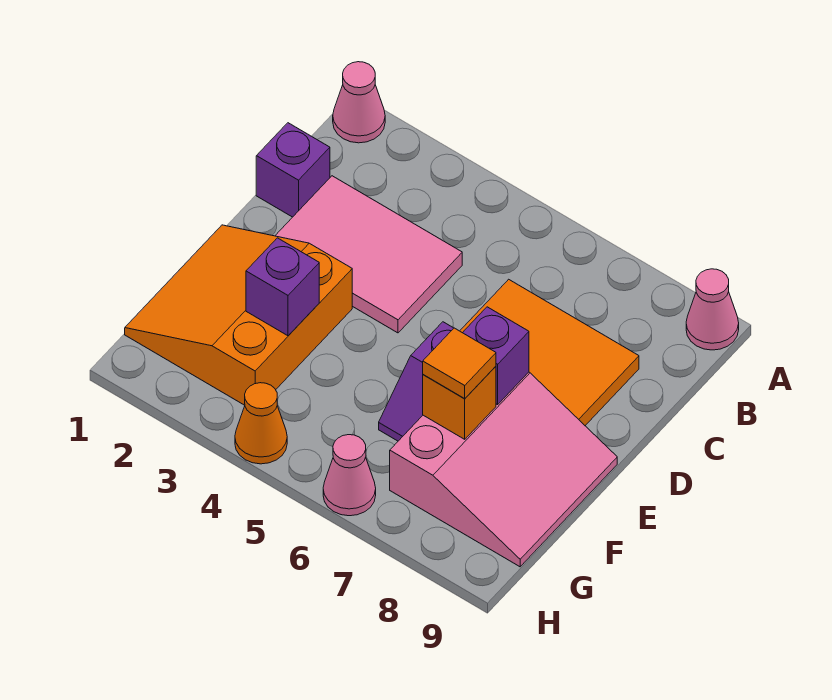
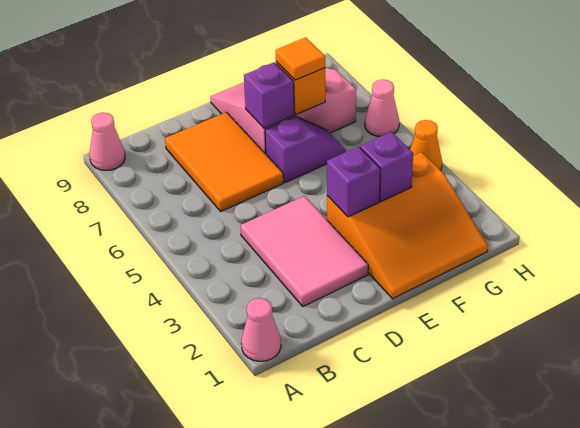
purple 1x1 brick [256,123,330,217] -> purple 1x1 brick moved to [327,147,380,217]

